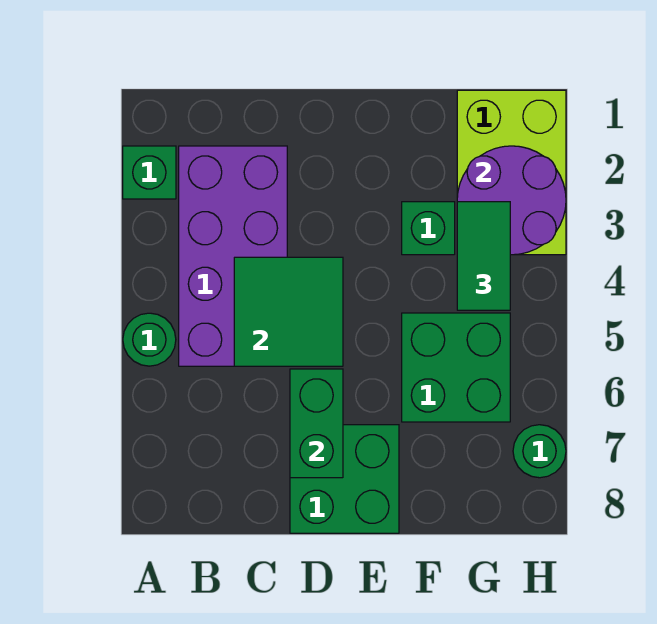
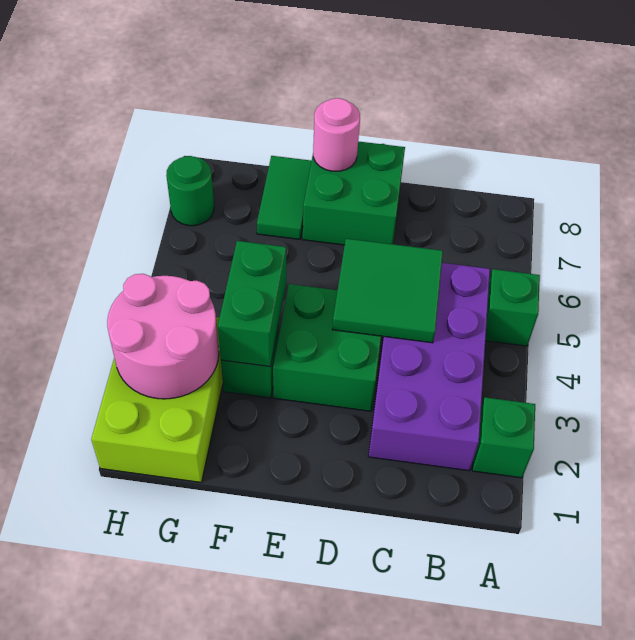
green 1x1 round brick [123,313,176,366] -> green 1x1 brick [485,269,540,346]
green 1x2 brick [290,369,343,478] -> green 1x2 brick moved to [218,241,286,367]
none -> pink 1x1 round brick [313,98,360,171]
green 2x2 brick [402,313,510,422] -> green 2x2 brick moved to [273,284,381,411]
purple 2x2 round brick [457,146,566,255] -> pink 2x2 round brick [107,274,219,399]
green 1x2 tile [457,202,510,310] -> green 1x2 tile moved to [257,156,312,239]

